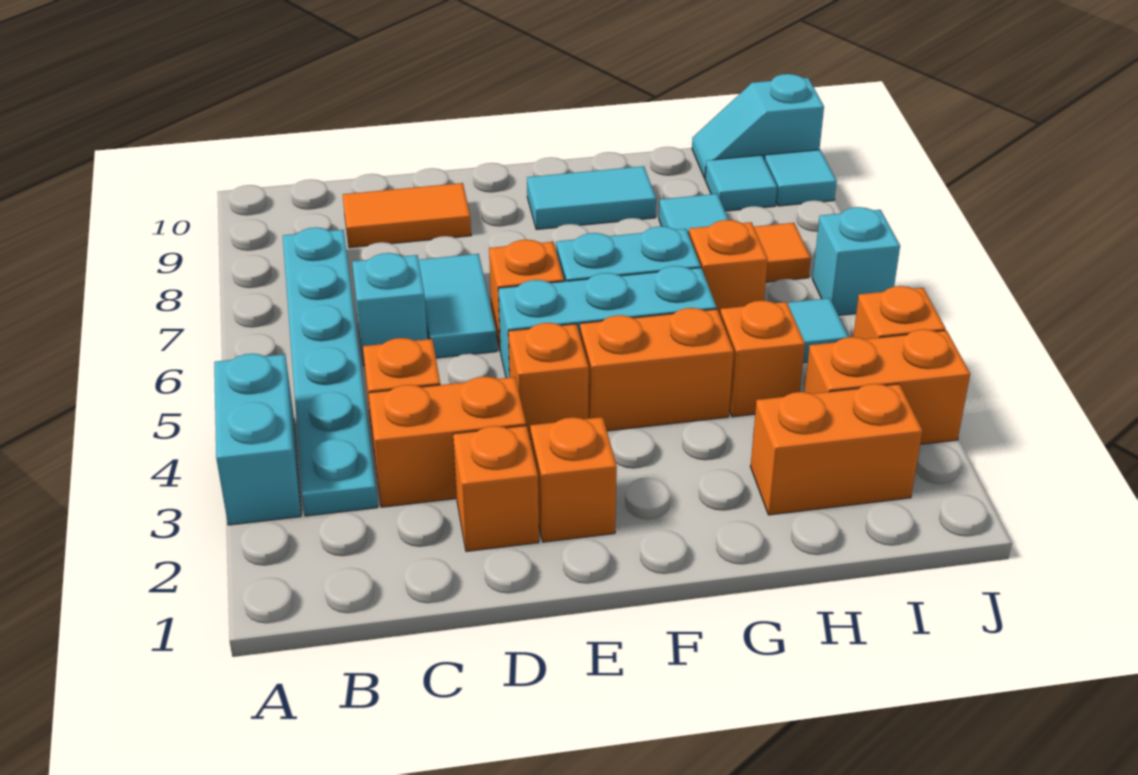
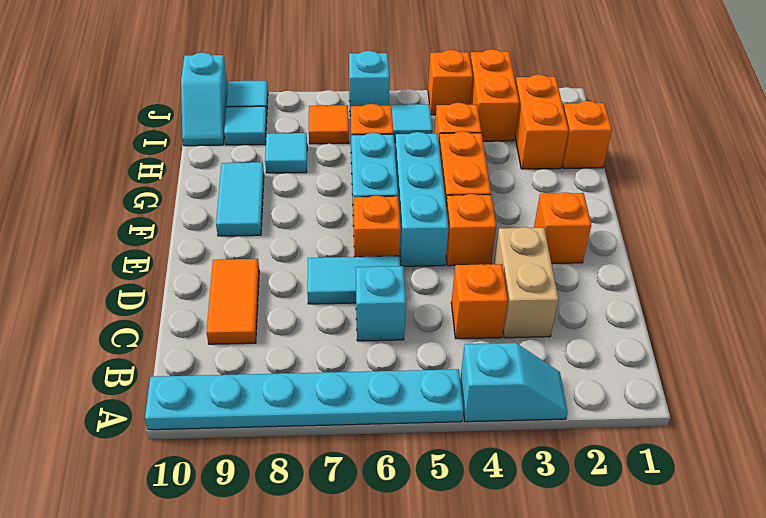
cyan 1x2 brick [214,354,301,525] -> cyan 1x2 slope [460,343,567,422]
cyan 1x6 plate [283,227,377,516] -> cyan 1x6 plate moved to [145,369,463,430]
orange 1x2 brick [369,377,526,507] -> tan 1x2 brick [494,227,559,338]
orange 1x1 brick [453,426,539,551] -> orange 1x1 brick moved to [562,101,612,168]

